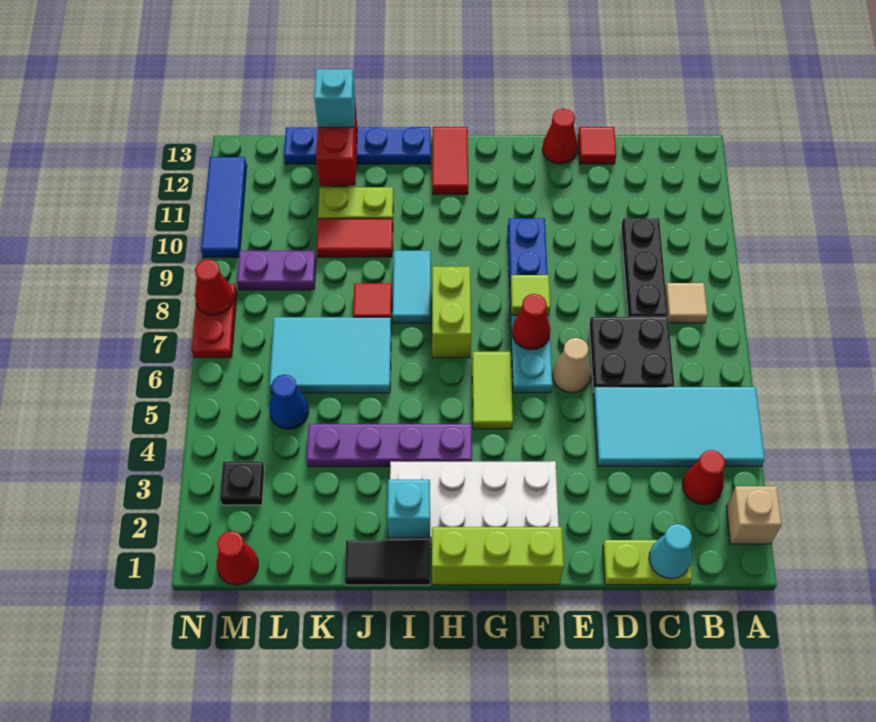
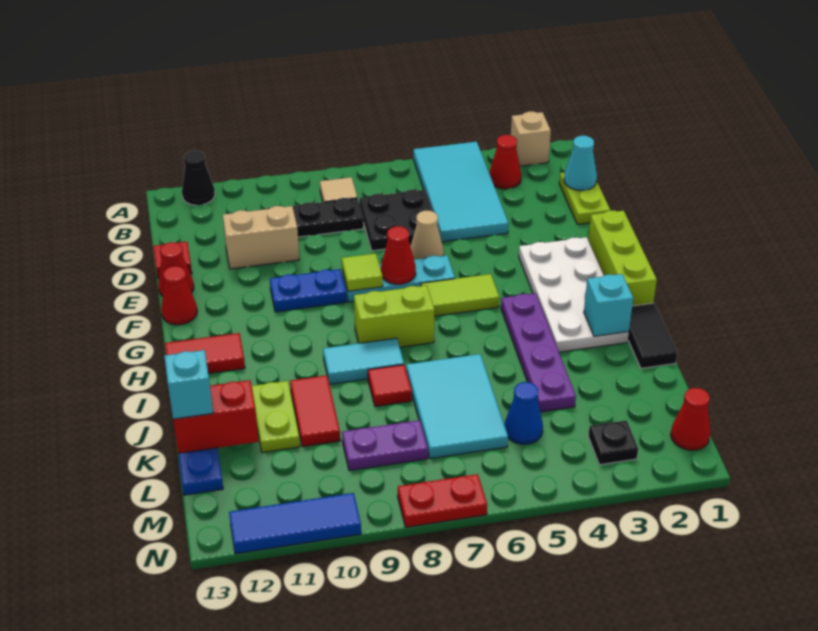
none -> black 1x1 cone [182,151,215,205]
none -> tan 1x2 brick [223,206,299,269]
purple 1x2 plate [237,251,316,290] -> purple 1x2 plate turned to [342,420,428,471]
red 1x1 cone [195,260,234,315] -> red 1x1 cone moved to [161,266,197,325]

